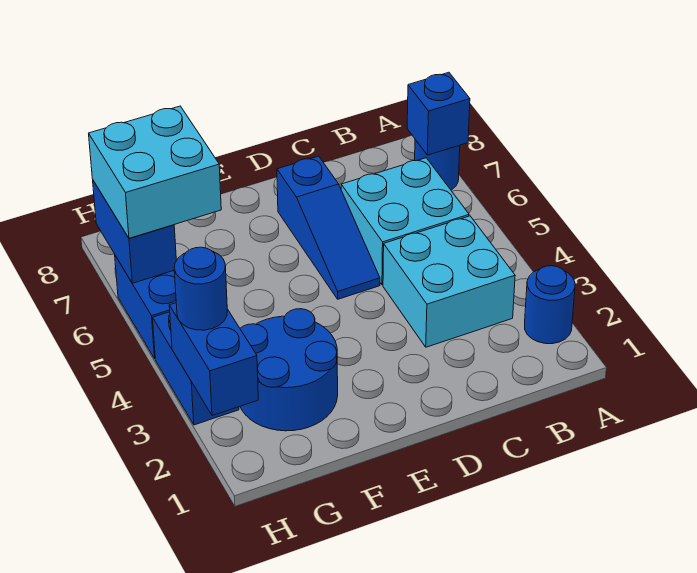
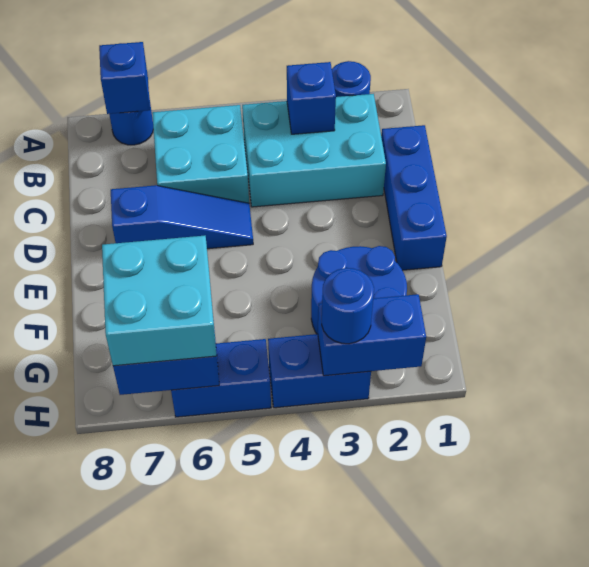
cyan 2x2 brick [383,216,515,347] -> cyan 2x3 brick [242,94,386,207]
none -> blue 1x1 brick [287,62,336,134]
none -> blue 1x3 brick [381,125,447,270]

